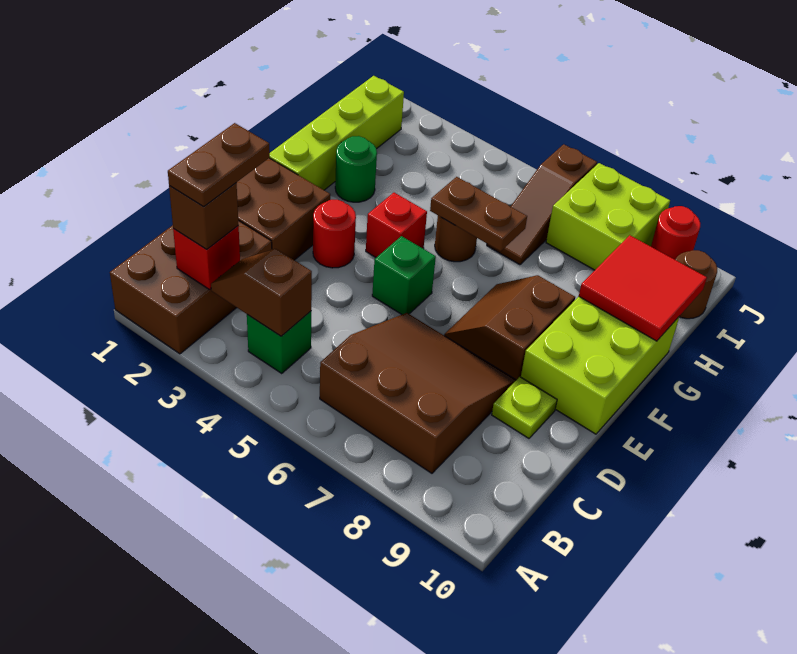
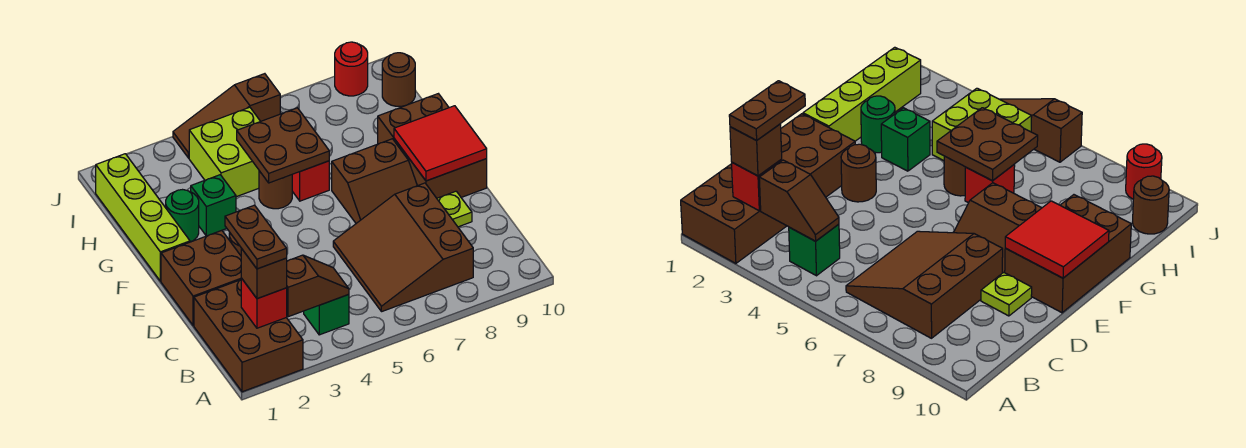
brown 1x2 slope [211,249,312,336] -> brown 1x2 slope turned to [287,255,349,317]
brown 3x3 slope [320,313,516,473] -> brown 3x3 slope turned to [333,183,473,312]
red 1x1 round brick [313,200,356,268] -> brown 1x1 round brick [841,144,876,202]
green 1x1 brick [372,236,436,315] -> green 1x1 brick moved to [191,175,236,236]
brown 2x2 slope [444,275,575,380] -> brown 2x2 slope turned to [332,139,417,223]
lime 2x3 brick [521,297,679,434] -> brown 2x3 brick [378,94,487,198]
red 1x1 brick [366,193,427,257] -> red 1x1 brick moved to [292,161,329,201]
brown 1x2 plate [430,177,527,251] -> brown 2x2 plate [237,108,329,183]
red 2x2 tile [579,235,707,341] -> red 2x2 tile moved to [394,106,487,181]
brown 1x3 slope [487,144,597,265] -> brown 1x3 slope turned to [173,74,280,158]
lime 2x2 brick [546,163,670,270] -> lime 2x2 brick moved to [189,107,260,197]

